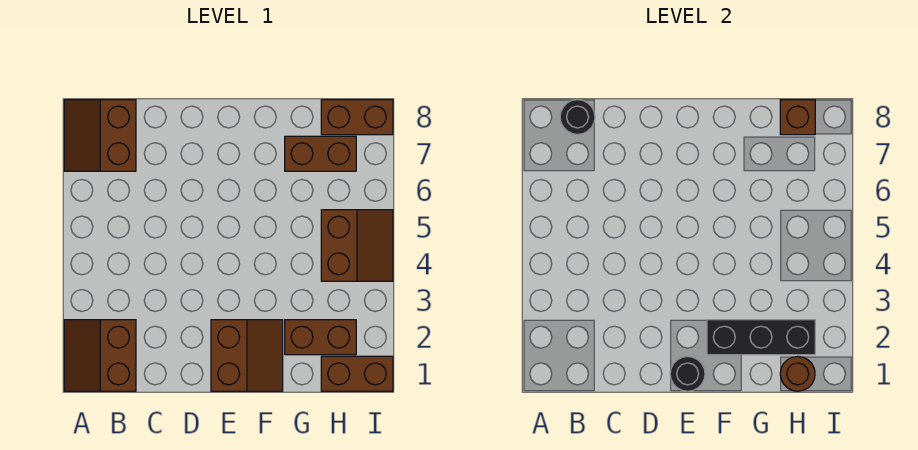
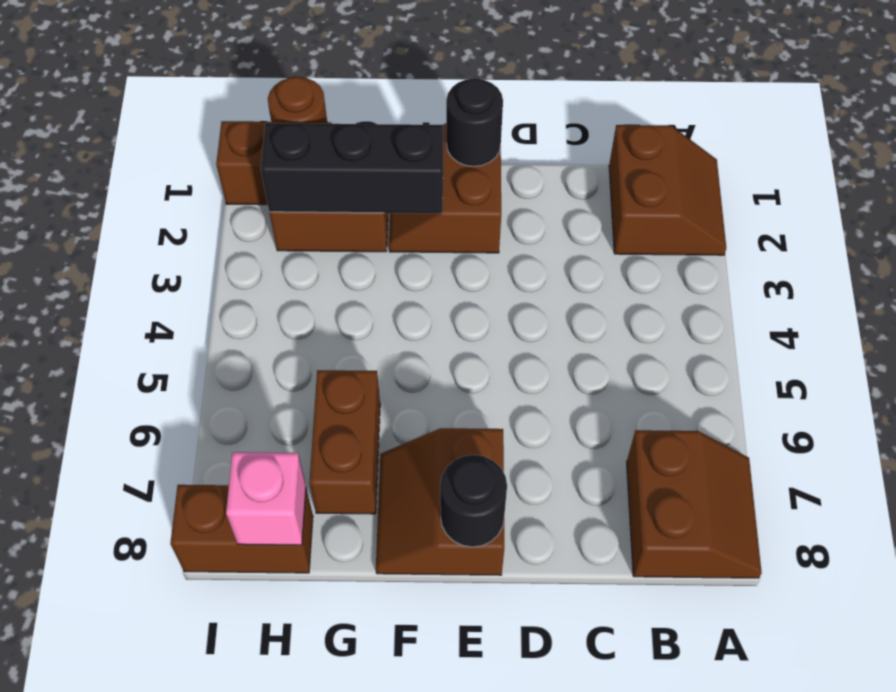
black 1x1 round brick [560,100,595,134] -> black 1x1 round brick moved to [440,455,507,547]
brown 1x2 brick [285,136,356,171] -> brown 1x2 brick turned to [309,370,380,514]
brown 2x2 slope [321,210,393,281] -> brown 2x2 slope moved to [376,428,504,575]
brown 1x1 brick [780,100,815,135] -> pink 1x1 brick [226,452,306,545]

